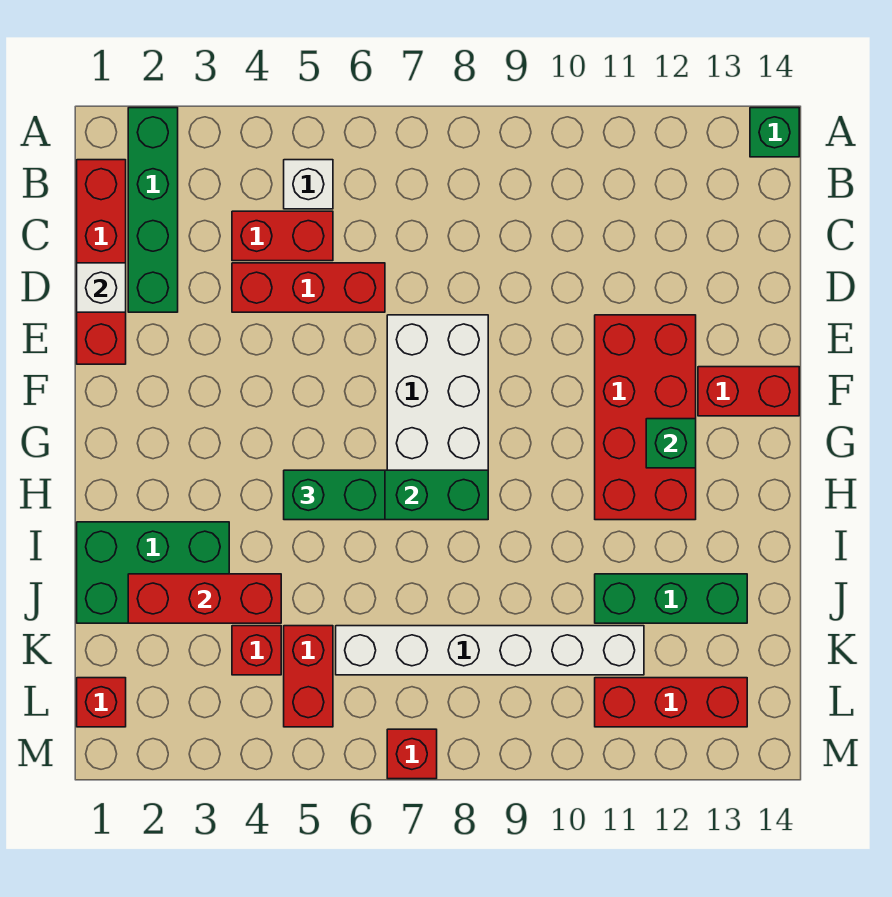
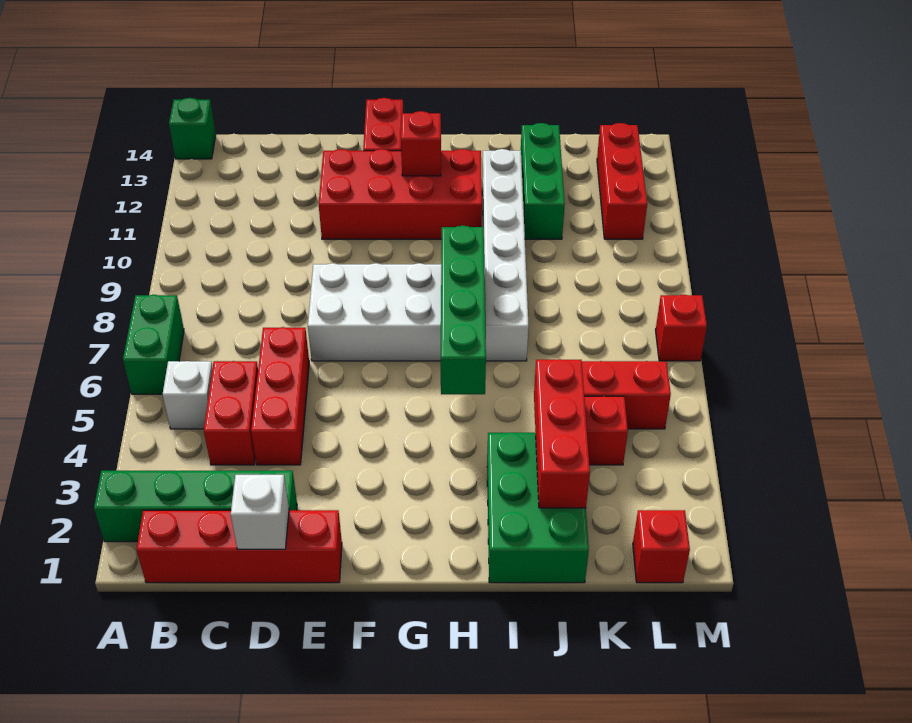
green 1x1 brick [646,419,696,468] -> red 1x1 brick [401,111,441,176]
green 1x2 brick [284,470,385,520] -> green 1x2 brick moved to [123,295,184,394]
white 1x6 brick [336,626,644,675] -> white 1x6 brick moved to [482,149,529,361]

